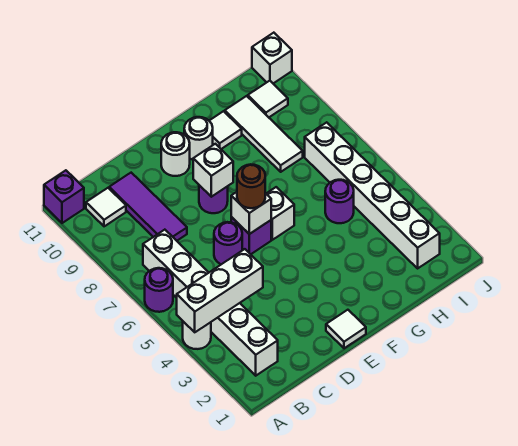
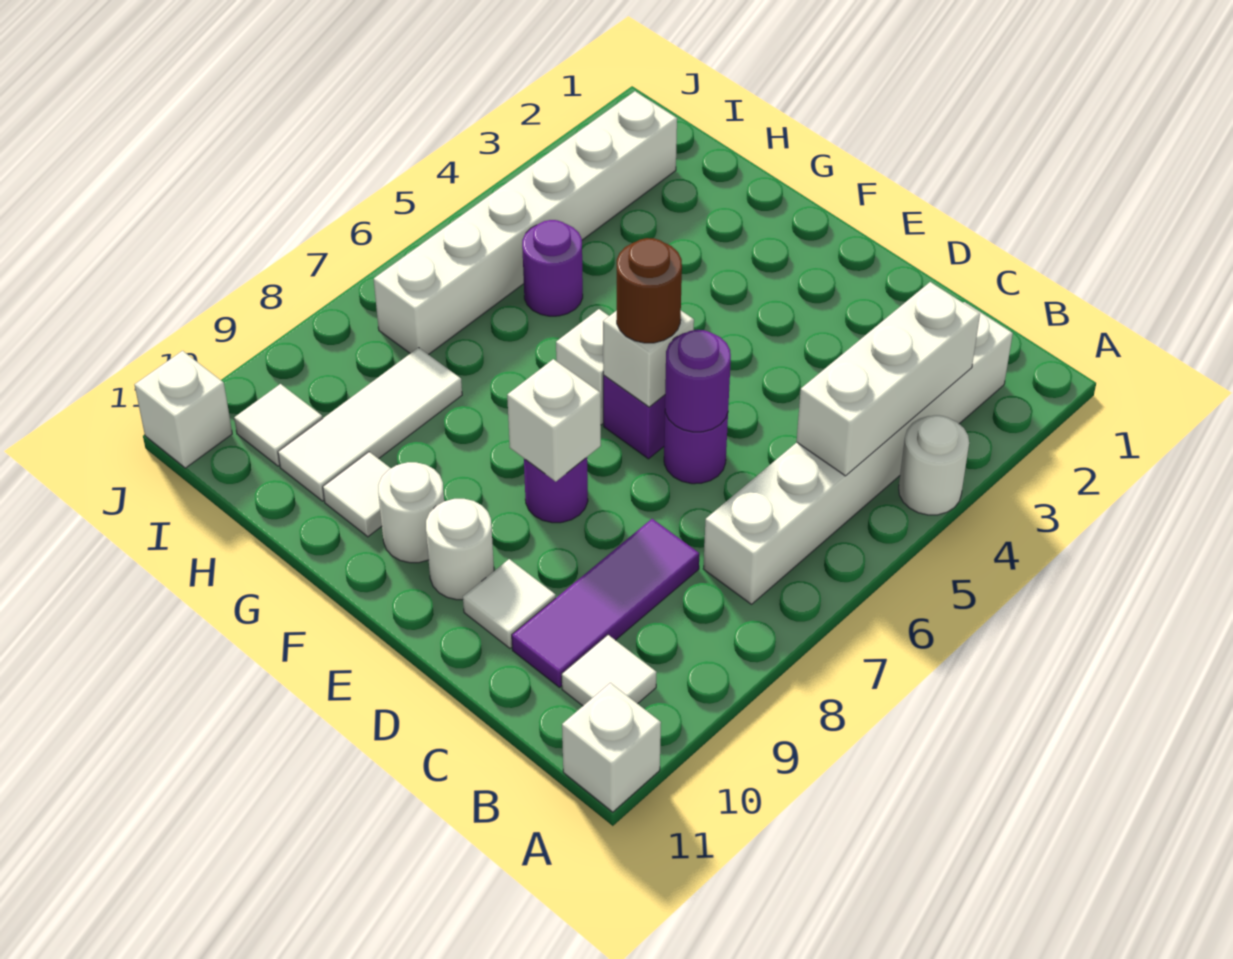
white 1x3 brick [177,249,263,332] -> white 1x3 brick turned to [797,282,980,476]
purple 1x1 round brick [145,268,173,312] -> purple 1x1 round brick moved to [665,330,731,432]
purple 1x1 brick [44,170,84,223] -> white 1x1 brick [562,683,661,812]
white 1x1 tile [326,310,366,348] -> white 1x1 tile moved to [463,559,556,648]

